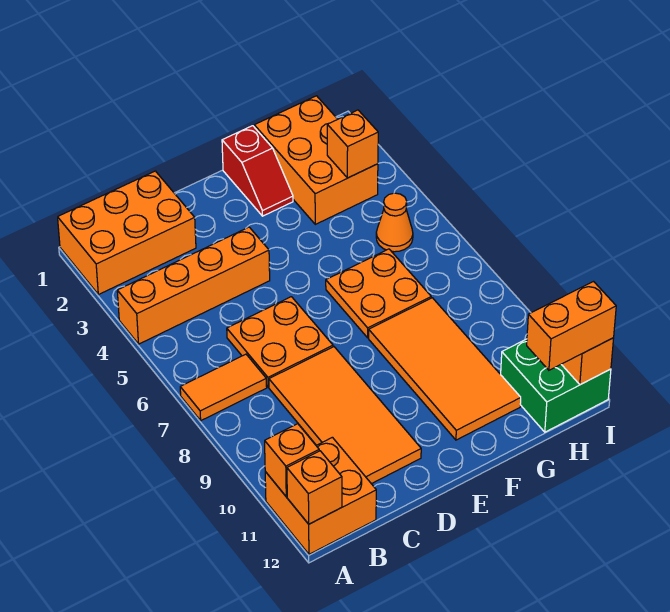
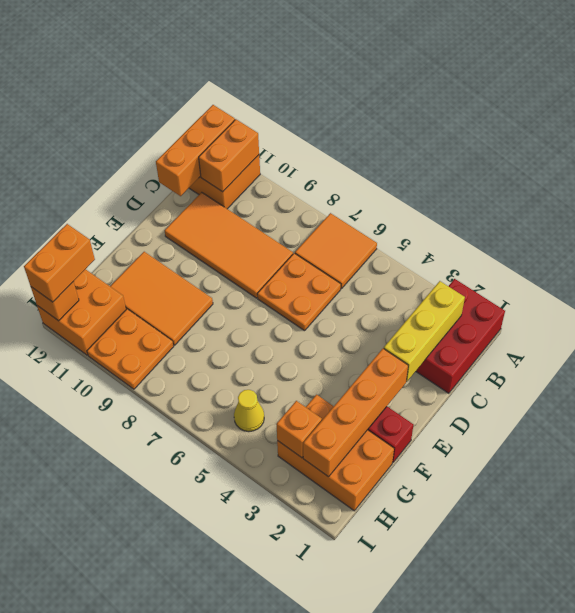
orange 2x3 brick [58,171,196,295] -> red 2x3 brick [416,279,505,393]
orange 1x4 brick [117,227,270,344] -> orange 1x4 brick moved to [303,348,408,477]
orange 1x2 tile [180,354,267,420] -> orange 2x2 tile [295,213,377,289]
orange 1x1 brick [265,424,319,497] -> orange 1x2 brick [199,119,259,192]
orange 1x1 brick [287,451,342,524] -> orange 1x3 brick [156,105,235,196]
none -> yellow 1x3 brick [384,281,465,381]
orange 2x2 plate [326,249,431,338] -> orange 2x2 plate moved to [87,309,174,389]
orange 2x4 tile [369,298,521,440] -> orange 2x3 tile [110,252,213,345]
orange 1x1 cone [376,193,413,252] -> yellow 1x1 cone [234,390,264,432]
green 2x2 brick [501,339,611,432] -> orange 2x2 brick [37,269,126,355]

